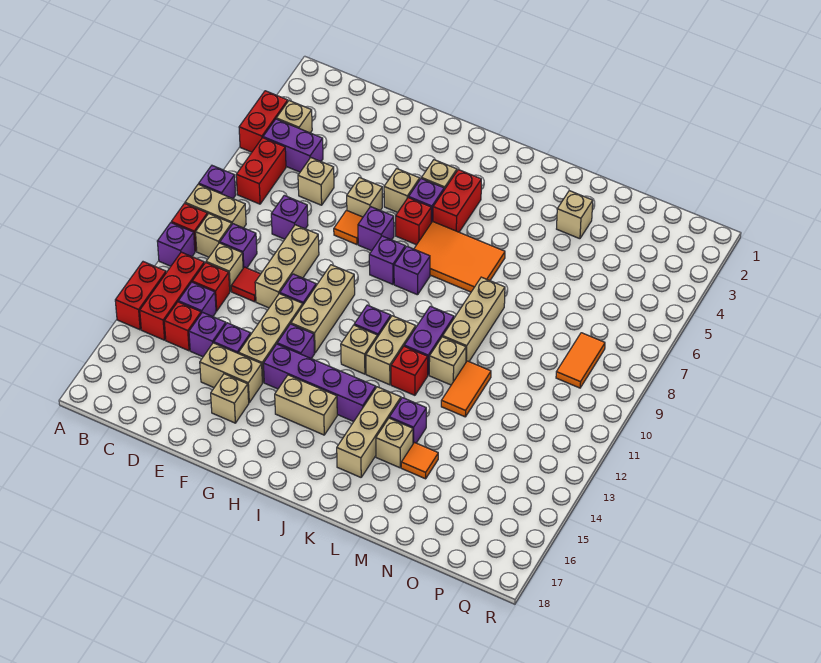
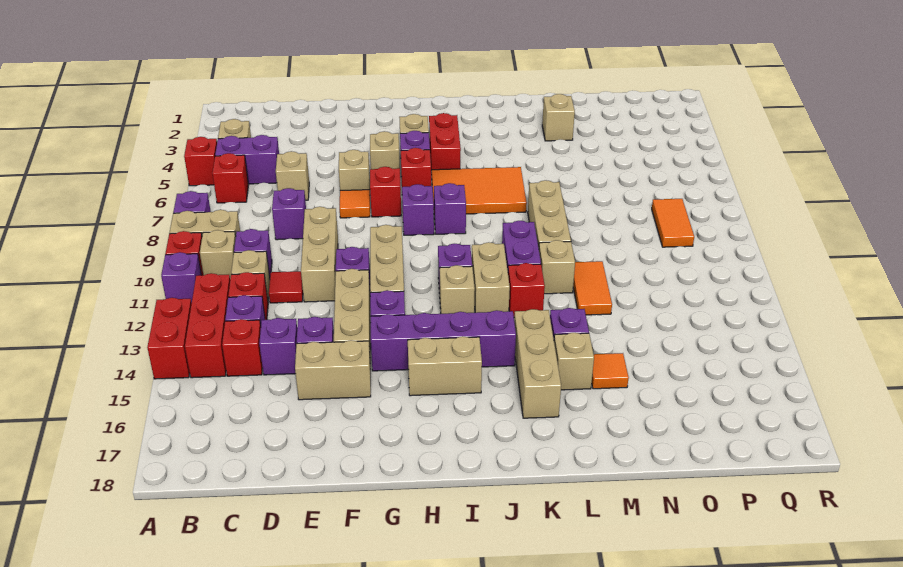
red 1x2 brick [239,91,288,152] -> red 1x1 brick [184,137,217,186]
red 1x2 brick [236,138,286,204] -> red 1x1 brick [212,153,249,203]
tan 1x1 brick [211,374,249,423] -> none
purple 1x1 brick [358,207,394,251] -> red 1x1 brick [370,167,401,217]

